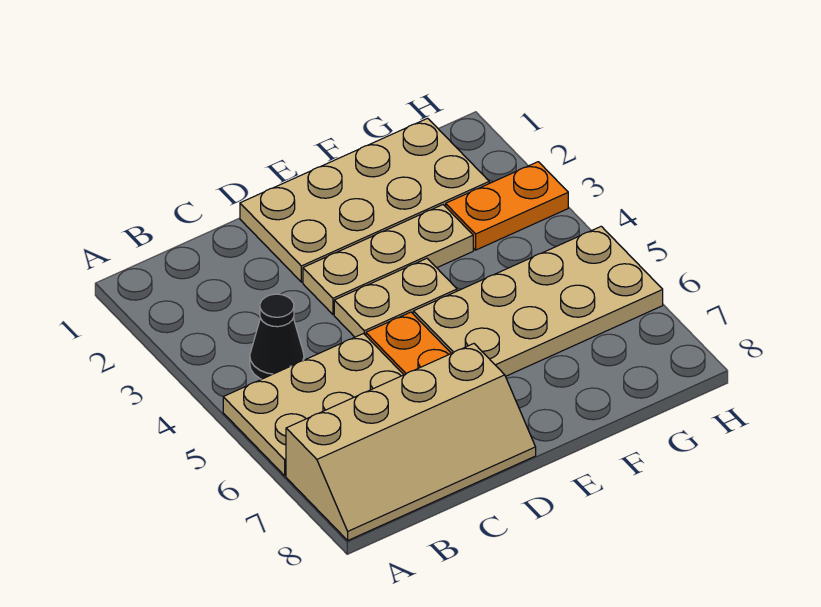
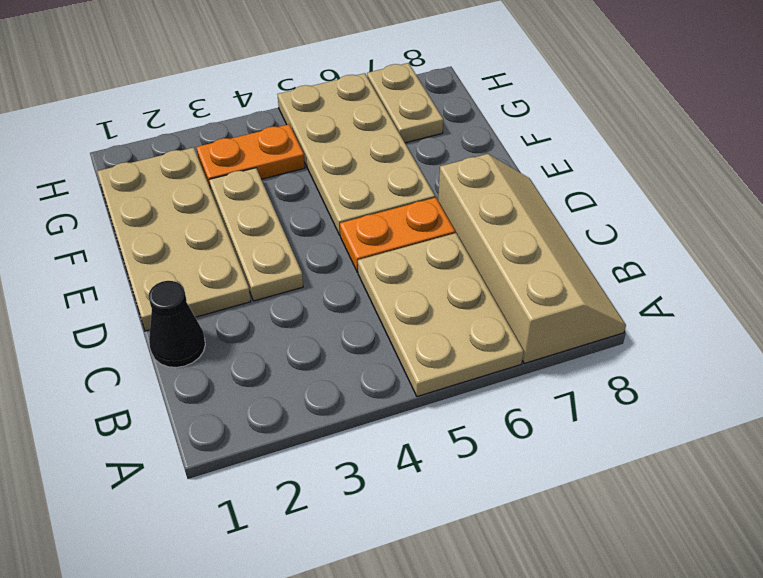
black 1x1 cone [250,294,304,379] -> black 1x1 cone moved to [149,281,205,368]
tan 1x2 plate [334,258,457,337] -> tan 1x2 plate moved to [367,63,443,143]
orange 1x2 plate [446,162,568,250] -> orange 1x2 plate turned to [196,124,305,189]

